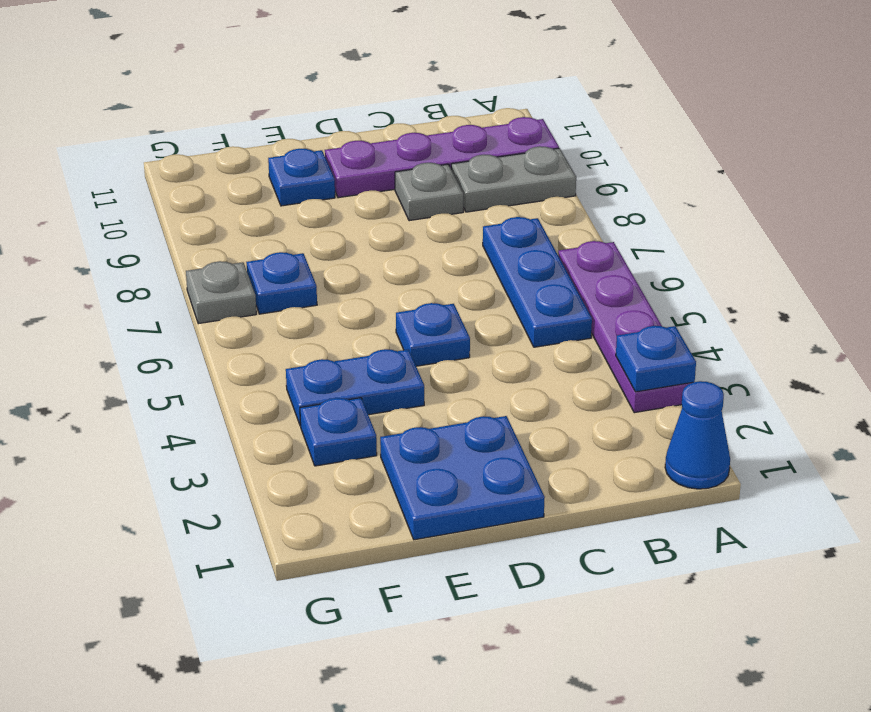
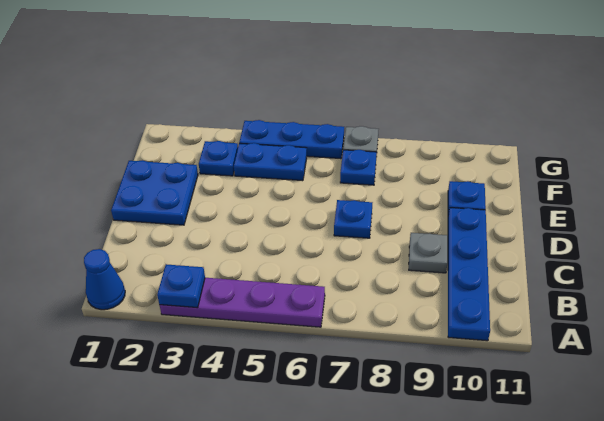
grey 1x2 plate [451,146,576,212] -> none
purple 1x4 plate [325,117,559,198] -> blue 1x4 plate [448,208,490,341]
blue 1x3 plate [483,217,592,347] -> blue 1x3 plate moved to [239,120,344,159]
blue 1x1 plate [396,303,470,366] -> blue 1x1 plate moved to [334,200,372,238]
blue 1x2 plate [286,349,424,426] -> blue 1x2 plate turned to [234,143,307,181]

